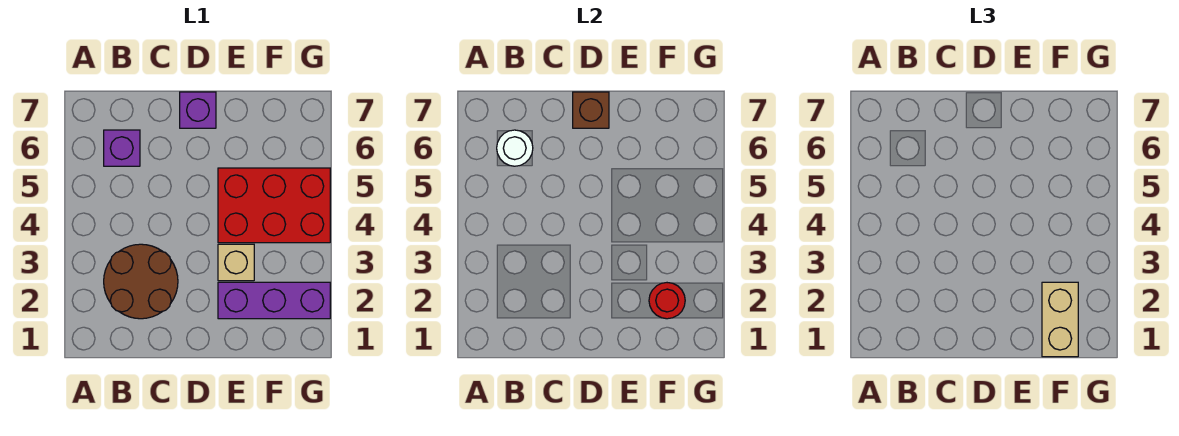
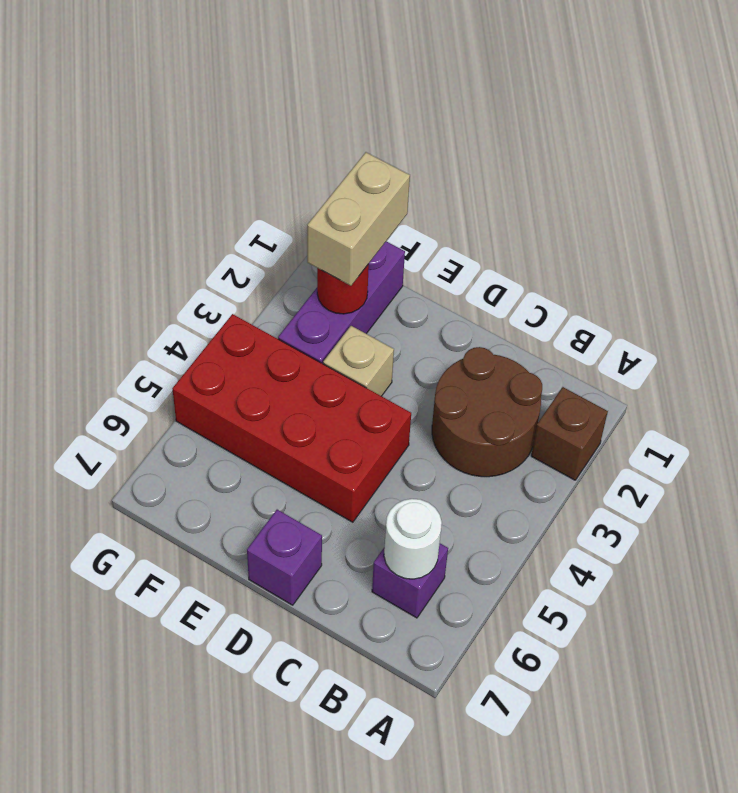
brown 1x1 brick [573,92,609,128] -> brown 1x1 brick moved to [531,387,608,480]
purple 1x3 brick [218,282,330,319] -> purple 1x3 brick turned to [278,241,405,364]
red 2x3 brick [218,168,330,243] -> red 2x4 brick [172,314,411,522]

